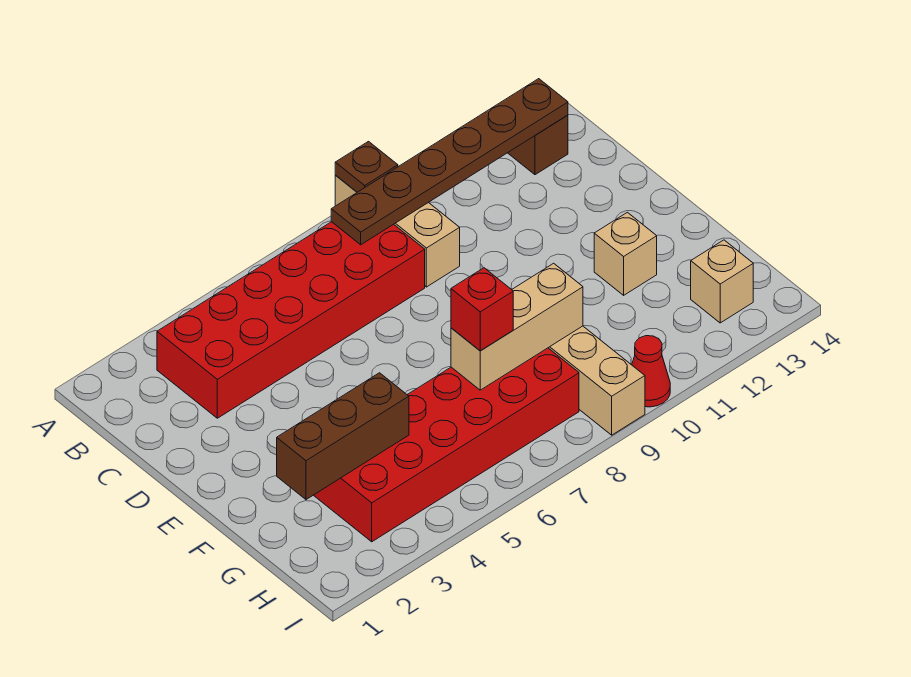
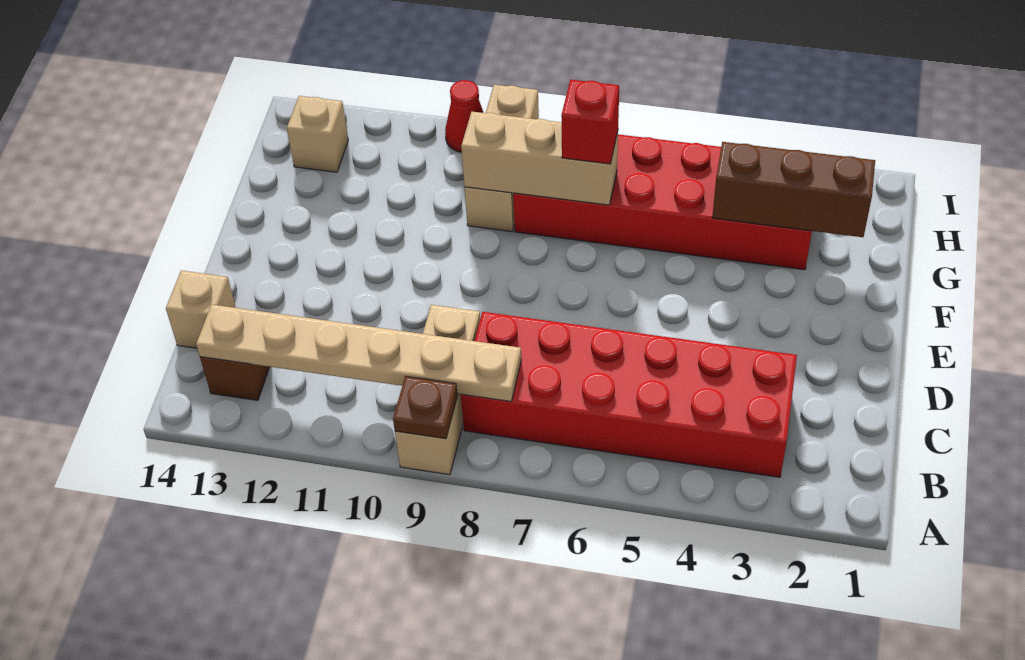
brown 1x6 plate [331,79,568,245] -> tan 1x6 plate [196,304,521,401]
tan 1x1 brick [594,212,657,295] -> tan 1x1 brick moved to [166,270,236,348]

